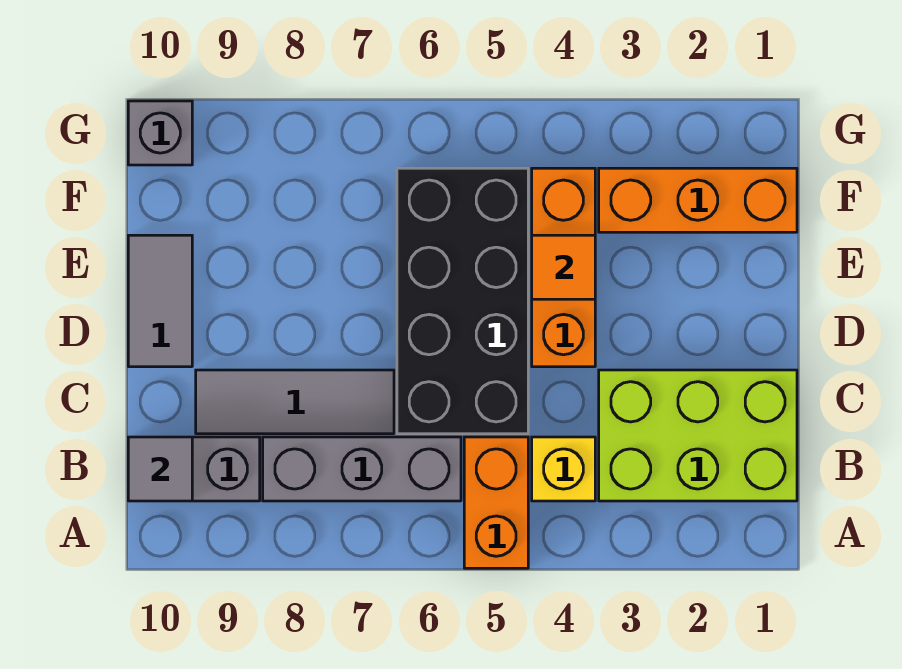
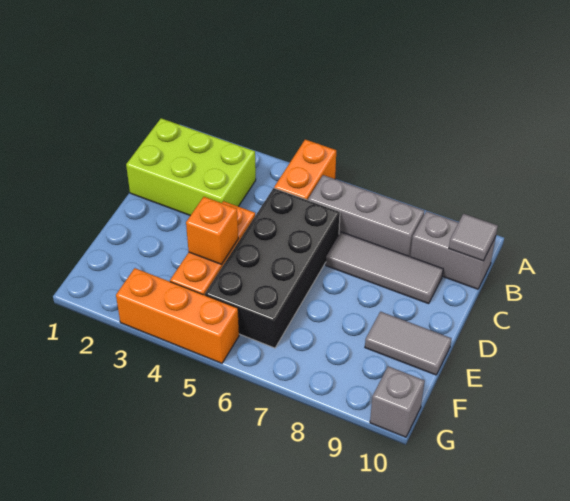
yellow 1x1 brick [532,437,595,501] -> none
grey 1x2 tile [128,235,192,367] -> grey 1x2 tile turned to [365,312,451,375]
orange 1x1 tile [532,235,595,299] -> orange 1x1 brick [186,197,238,264]
orange 1x3 brick [599,168,797,232] -> orange 1x3 brick moved to [116,268,239,363]

